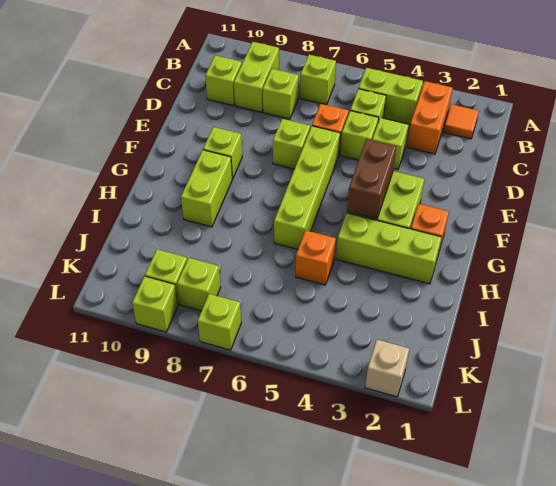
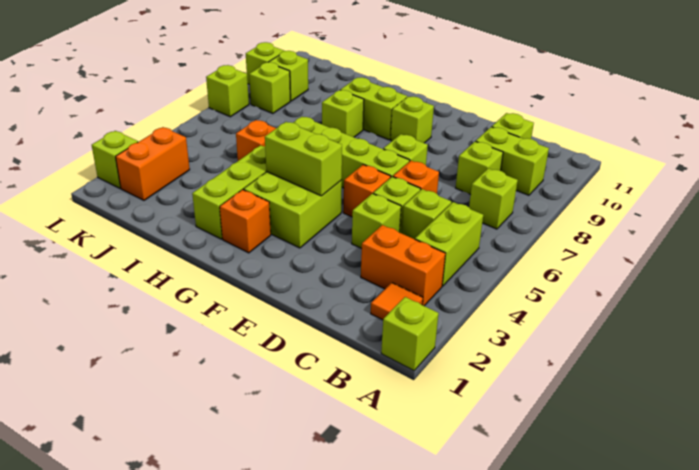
none -> lime 1x1 brick [381,297,439,371]
none -> orange 1x1 brick [343,165,391,217]
brown 1x2 brick [347,139,396,219] -> lime 1x2 brick [265,122,342,196]
none -> lime 1x1 brick [322,90,364,137]
none -> orange 1x2 brick [116,127,190,200]
tan 1x1 brick [365,340,409,397] -> lime 1x1 brick [92,131,138,188]

